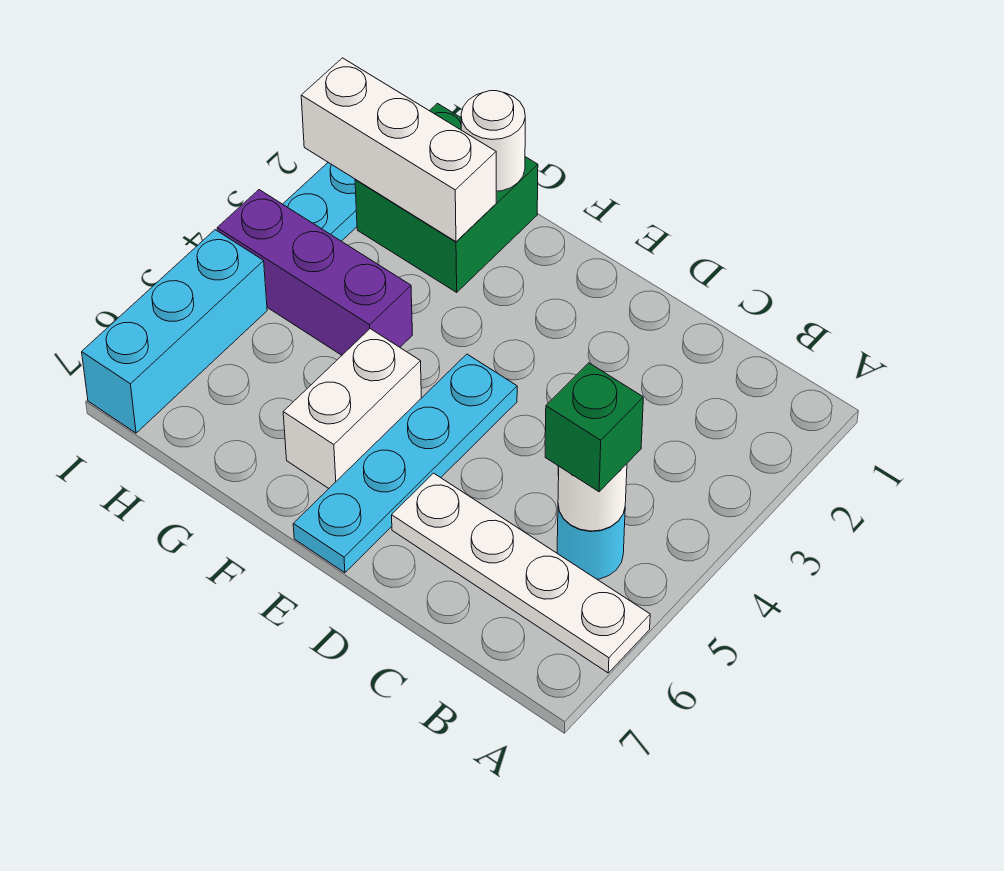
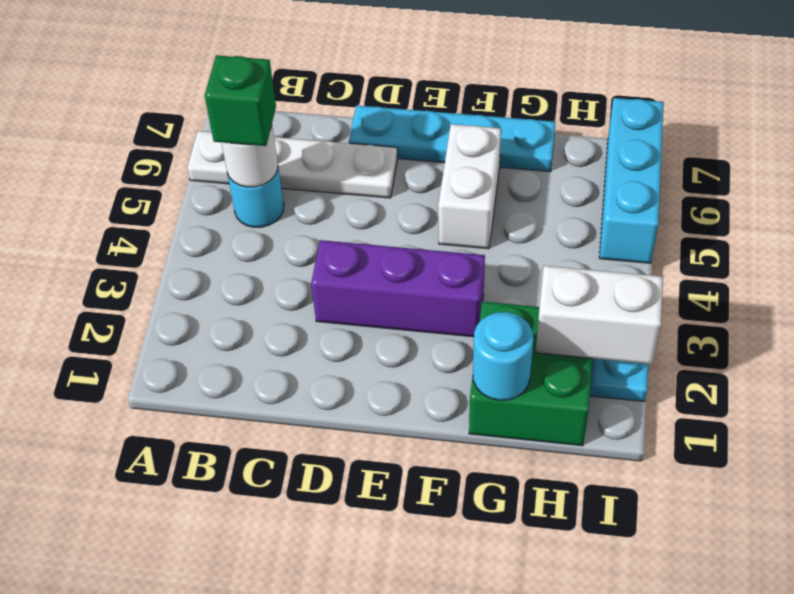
cyan 1x4 plate [293,354,517,573] -> cyan 1x4 plate turned to [349,105,556,172]
white 1x1 round brick [461,91,525,191] -> cyan 1x1 round brick [473,312,533,400]
white 1x3 brick [301,58,496,242] -> white 1x2 brick [535,266,663,364]
purple 1x3 brick [217,190,412,355] -> purple 1x3 brick moved to [311,240,485,337]

